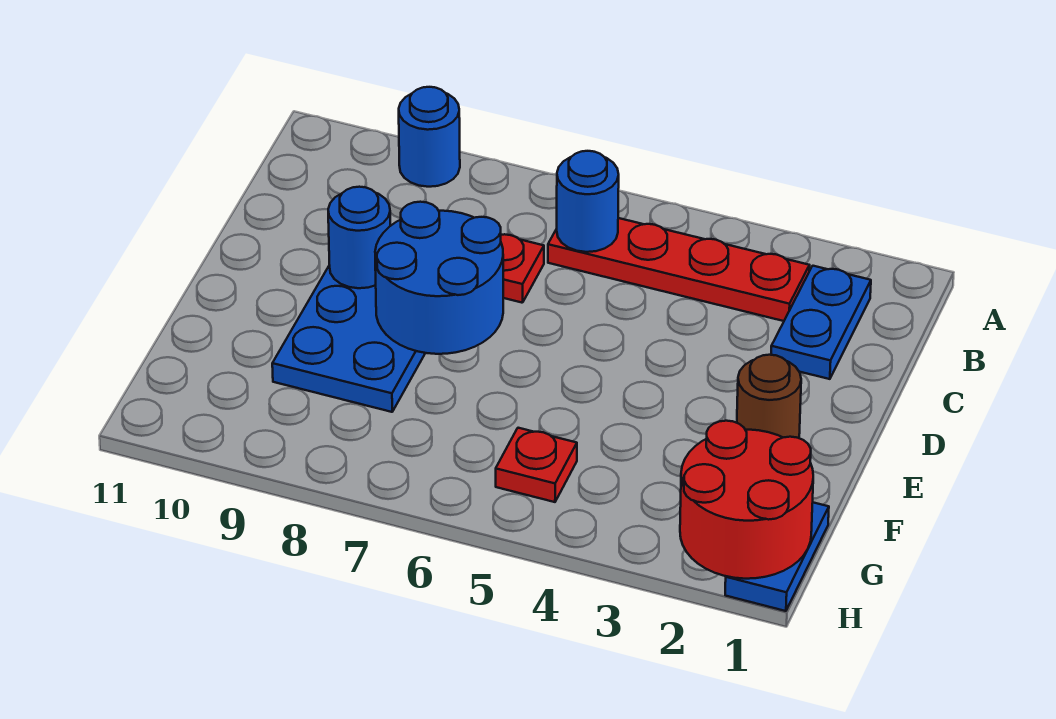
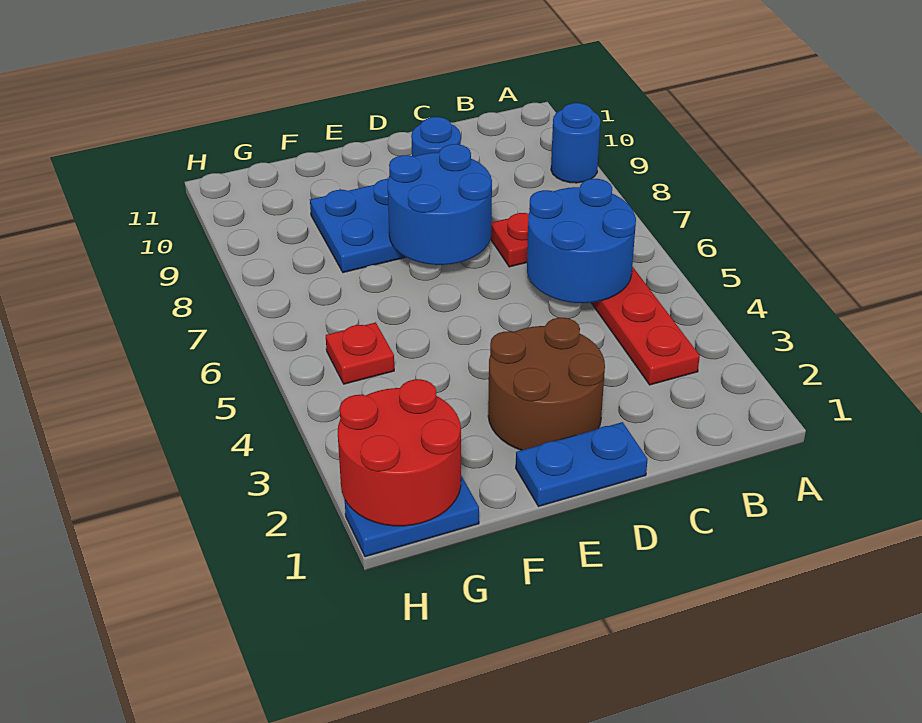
blue 1x2 plate [771,266,871,379] -> blue 1x2 plate moved to [516,422,648,507]
blue 1x1 round brick [557,151,619,252] -> blue 2x2 round brick [527,179,636,303]
brown 1x1 round brick [737,355,801,438] -> brown 2x2 round brick [488,318,605,450]

